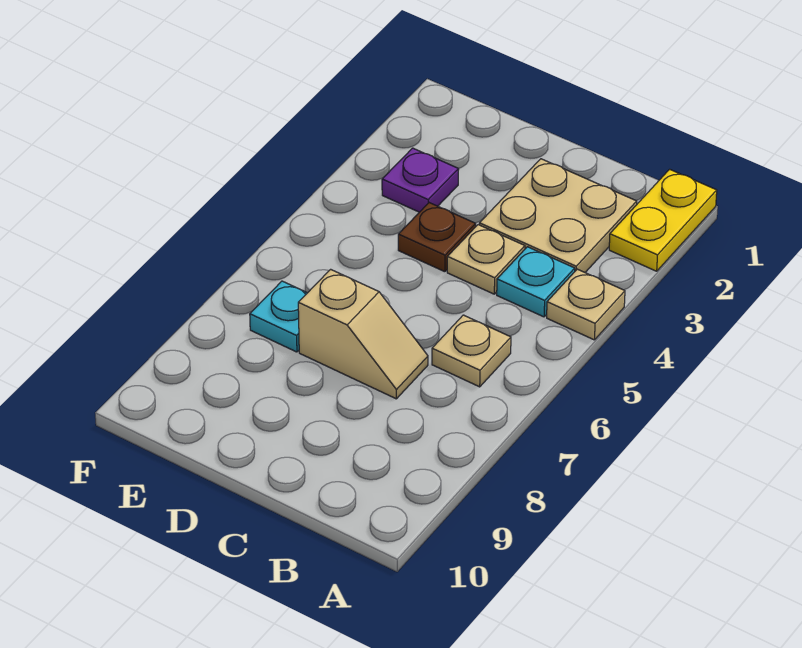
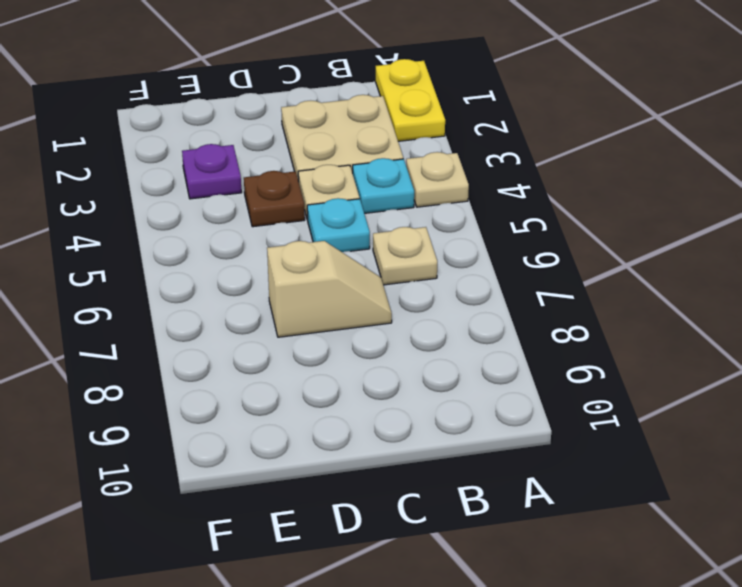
cyan 1x1 plate [250,281,307,352] -> cyan 1x1 plate moved to [307,198,370,252]

